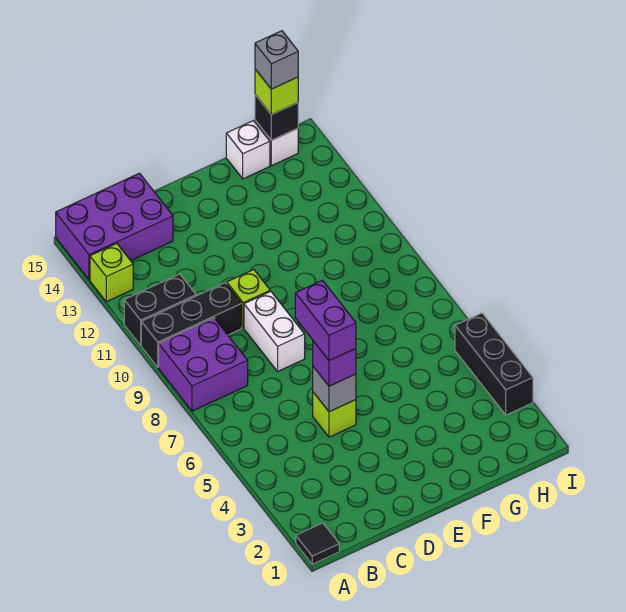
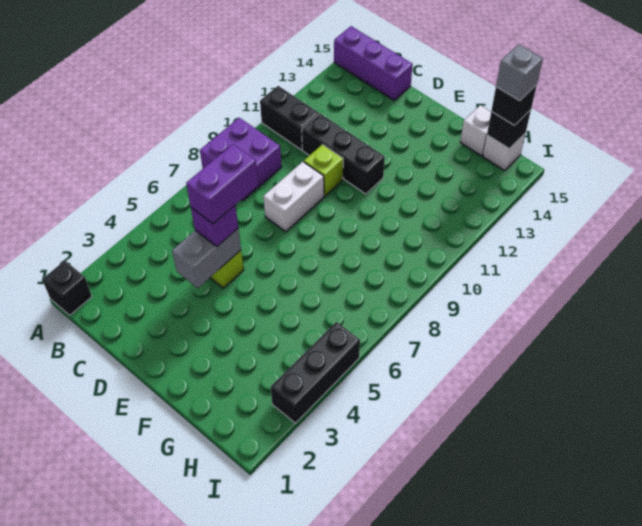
black 1x1 tile [296,523,339,564] -> black 1x1 brick [42,261,92,315]
black 1x3 brick [141,283,242,367] -> black 1x3 brick moved to [302,114,385,194]
lime 1x1 brick [90,244,133,302] -> none
purple 2x3 brick [56,173,173,280] -> purple 1x3 brick [334,26,413,100]
grey 1x1 brick [313,367,356,412] -> grey 1x2 brick [172,229,241,288]
lime 1x1 brick [255,69,298,115] -> black 1x1 brick [491,85,537,125]

